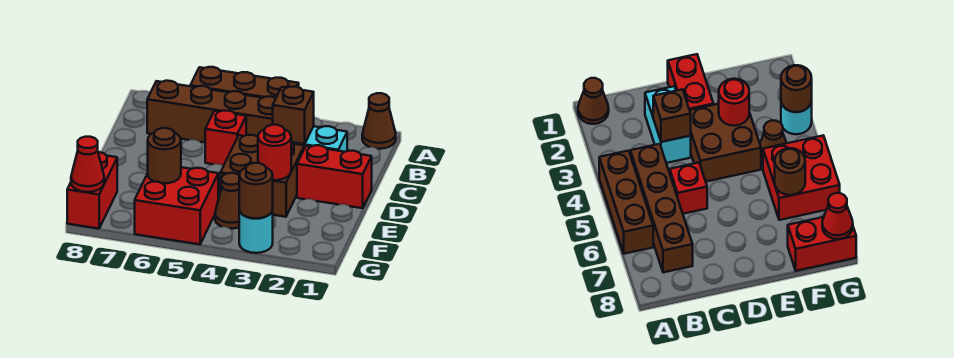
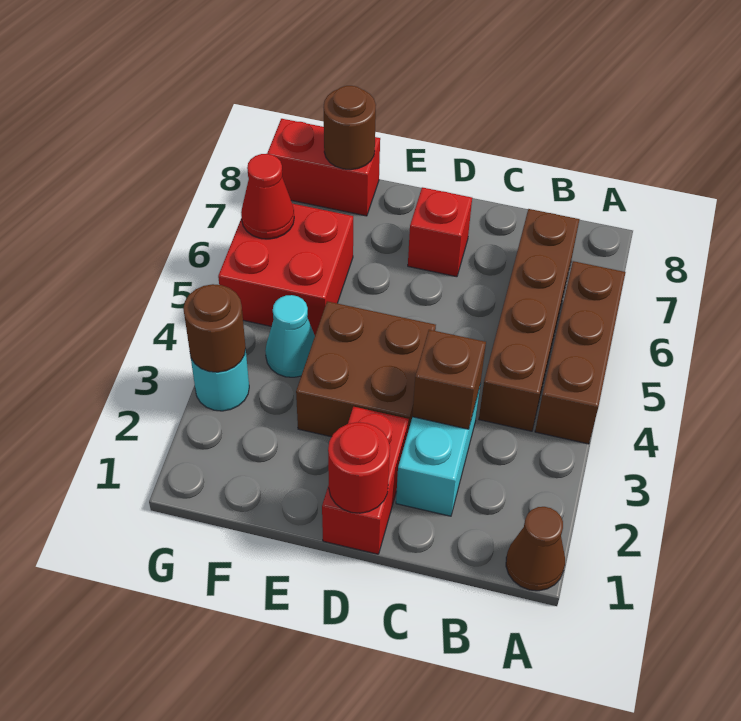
red 1x1 brick [205,110,246,166] -> red 1x1 brick moved to [408,187,472,277]
red 1x1 round brick [258,125,291,180] -> red 1x1 round brick moved to [328,422,390,513]
brown 1x1 cone [215,173,239,229] -> cyan 1x1 cone [265,295,315,377]
brown 1x1 round brick [148,128,181,183] -> brown 1x1 round brick moved to [324,86,376,170]
red 1x1 cone [71,137,104,192] -> red 1x1 cone moved to [241,154,294,239]

